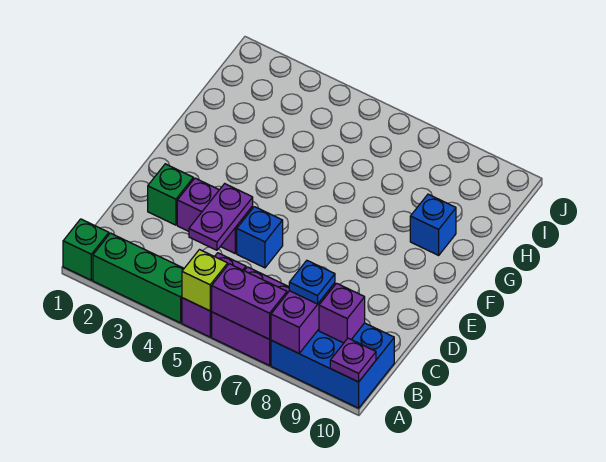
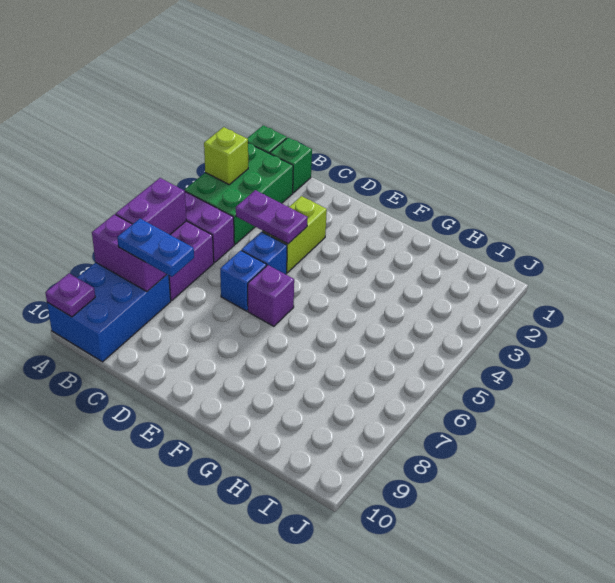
green 1x3 brick [93,233,184,323] -> green 2x3 brick [185,143,293,244]
lime 1x1 brick [182,250,228,311] -> lime 1x1 brick moved to [204,127,248,184]
blue 1x1 plate [289,261,335,304] -> blue 1x2 plate [117,219,194,277]
purple 1x1 brick [319,283,365,343] -> purple 1x1 brick moved to [248,265,294,326]
green 1x1 brick [148,164,193,225] -> green 1x1 brick moved to [270,138,312,193]
purple 1x2 brick [177,178,253,253] -> lime 1x2 brick [262,196,327,273]
blue 1x1 brick [410,194,456,255] -> blue 1x1 brick moved to [220,250,267,311]

